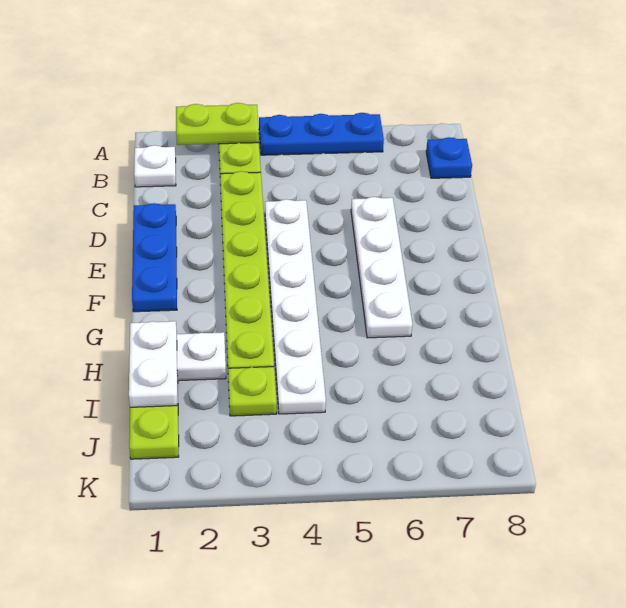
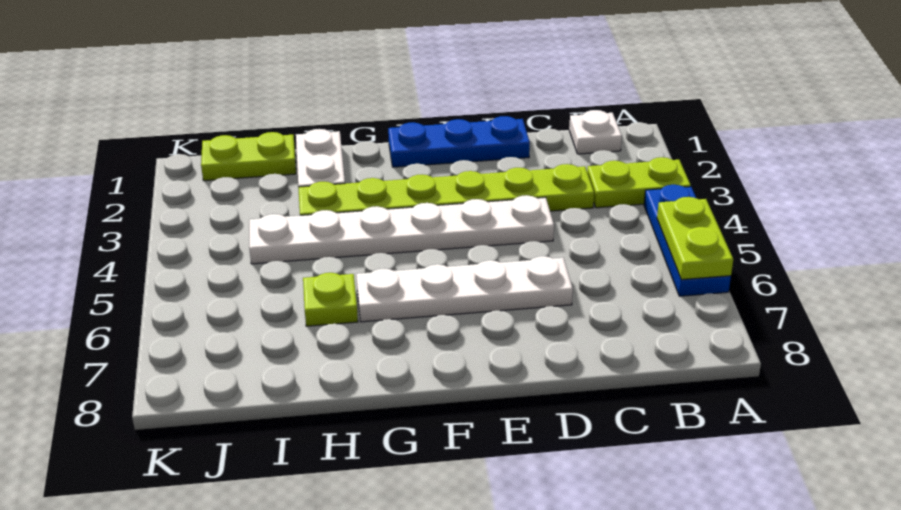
lime 1x2 plate [176,103,259,145] -> lime 1x2 plate moved to [657,197,733,280]
blue 1x1 plate [426,137,472,178] -> none
white 1x2 plate [129,321,177,407] -> none
lime 1x1 plate [228,367,277,416] -> lime 1x1 plate moved to [303,273,358,326]

